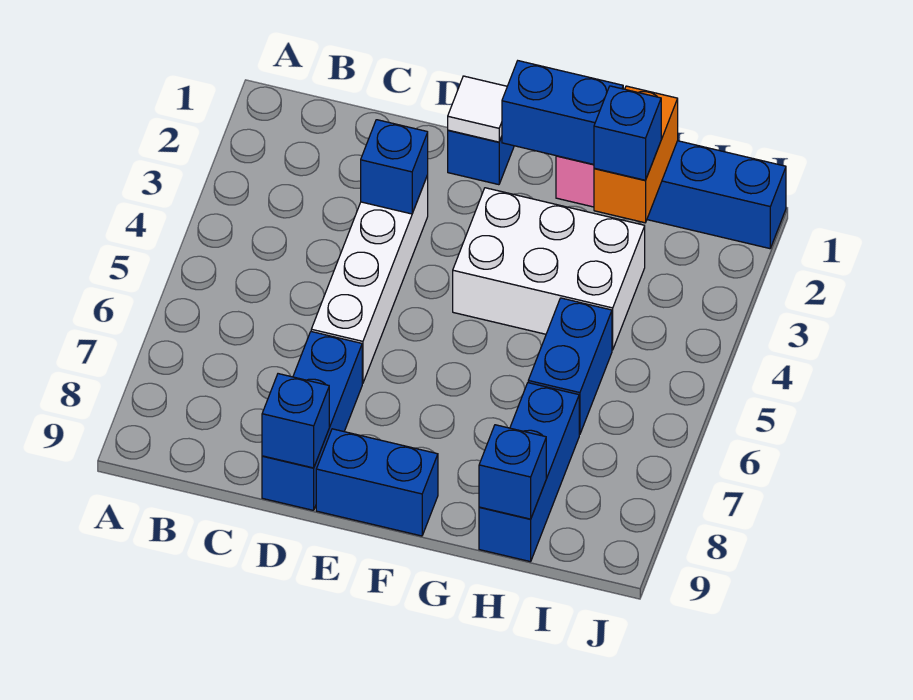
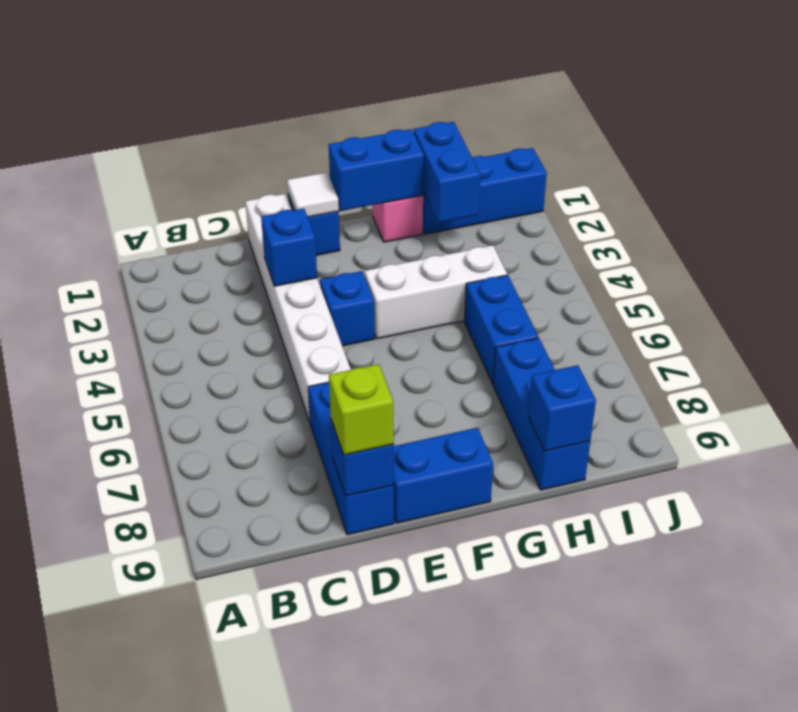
white 1x4 brick [311,175,428,383] -> white 1x6 brick [245,194,351,422]
none -> lime 1x1 brick [329,364,394,455]
white 2x3 brick [453,188,645,350] -> white 1x3 brick [365,245,507,339]
orange 1x2 brick [594,86,678,223] -> blue 1x2 brick [414,122,480,223]
blue 1x1 brick [594,86,661,180] -> blue 1x1 brick moved to [320,271,375,346]

